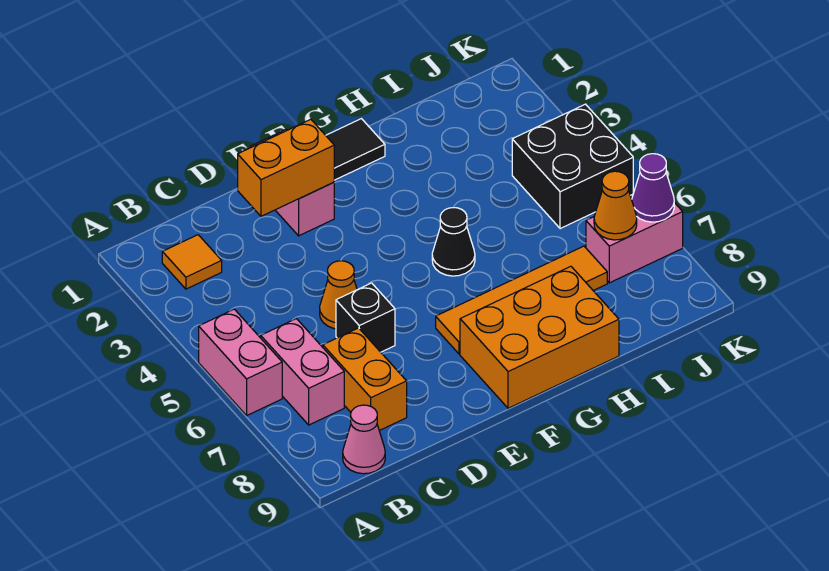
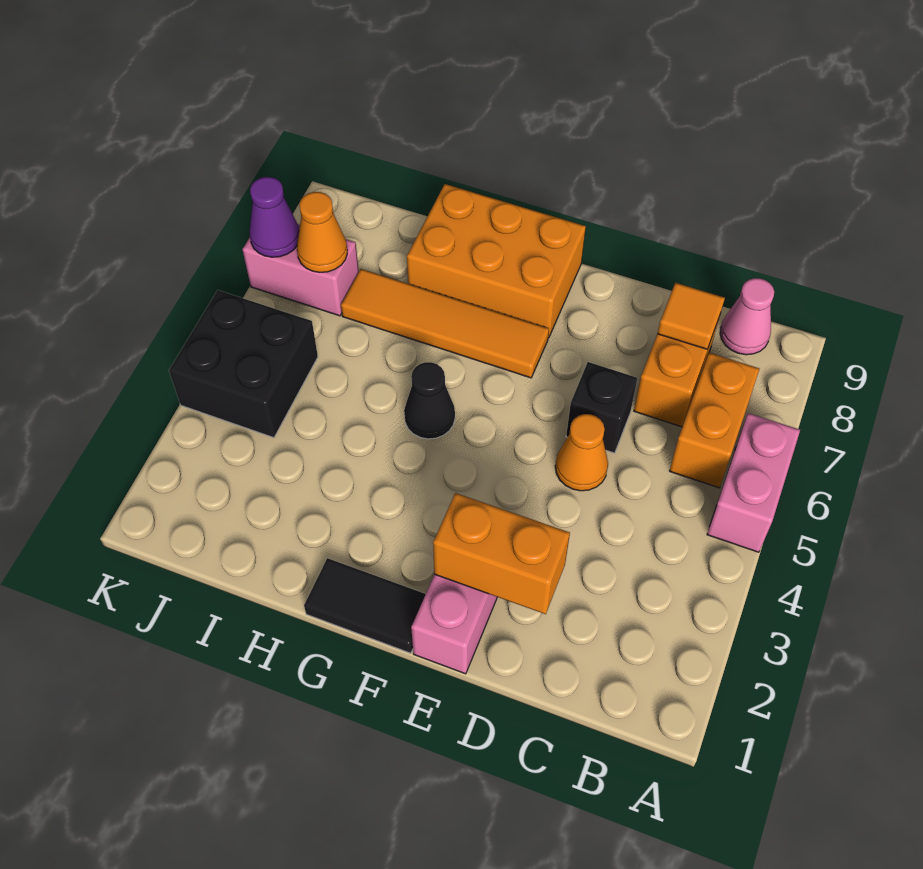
orange 1x1 tile [162,235,222,289] -> orange 1x1 tile moved to [658,283,725,349]
pink 1x2 brick [261,319,344,425] -> orange 1x2 brick [670,353,759,488]

